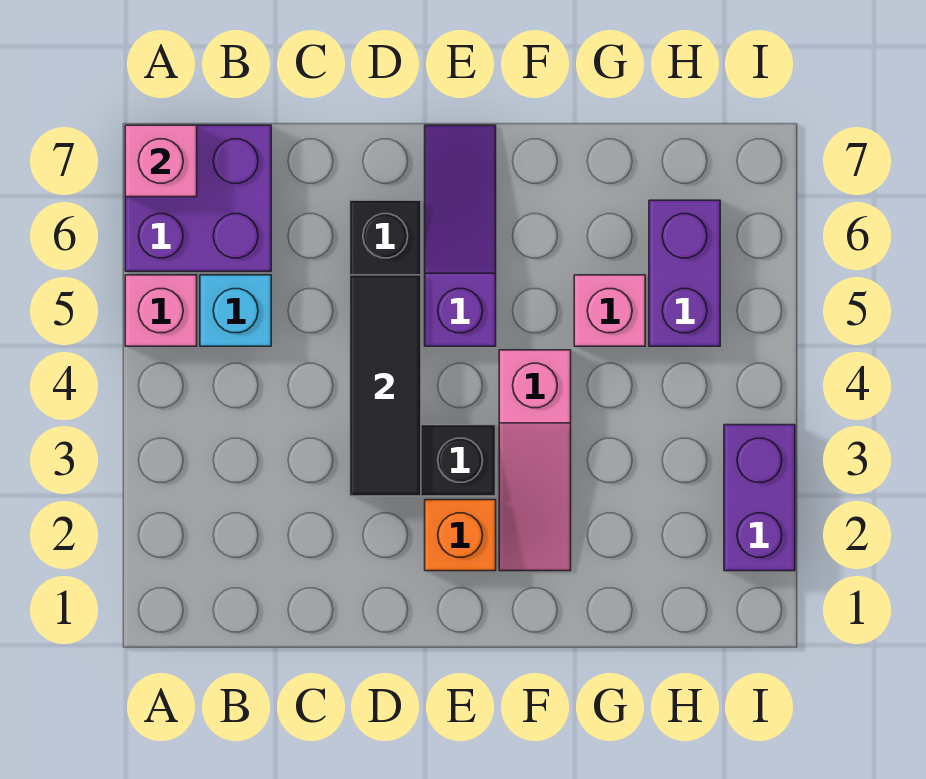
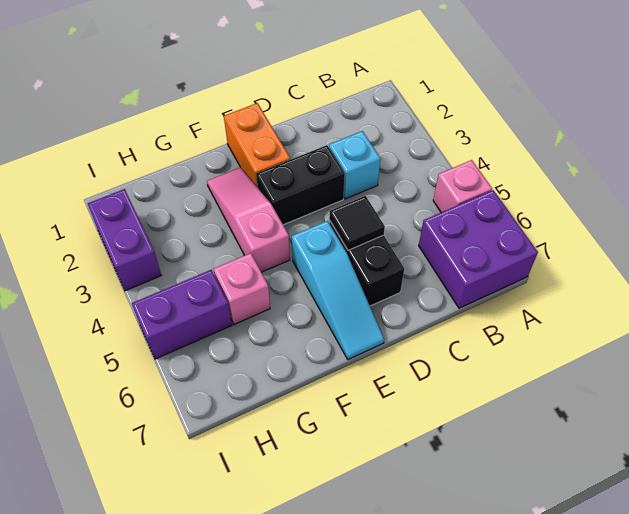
pink 1x1 brick [125,125,197,197] -> none
cyan 1x1 brick [200,275,271,346] -> cyan 1x1 brick moved to [329,131,381,199]
black 1x3 tile [350,275,421,496] -> black 1x1 tile [329,196,385,250]
orange 1x1 brick [425,500,496,571] -> orange 1x2 brick [224,103,290,188]
purple 1x3 slope [425,125,496,346] -> cyan 1x3 slope [292,221,384,359]
purple 1x2 brick [649,200,720,346] -> purple 1x2 brick turned to [132,270,232,359]

